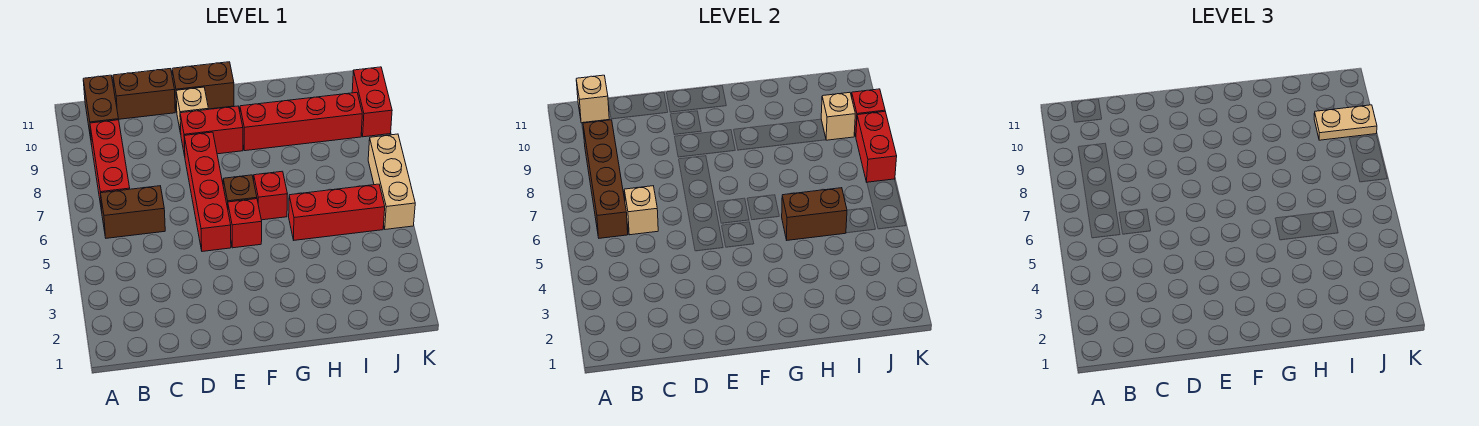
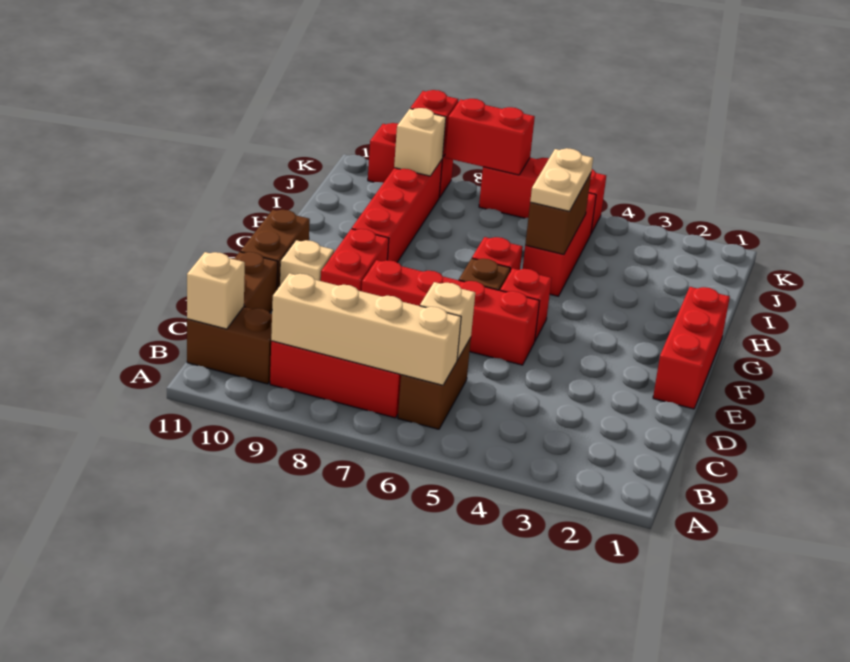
brown 1x4 brick [583,120,628,238] -> tan 1x4 brick [271,273,461,385]
none -> red 1x3 brick [653,287,730,409]
tan 1x2 plate [1314,105,1377,140] -> tan 1x2 plate moved to [530,148,593,211]
tan 1x3 brick [368,134,415,229] -> red 1x3 brick [479,158,606,233]

